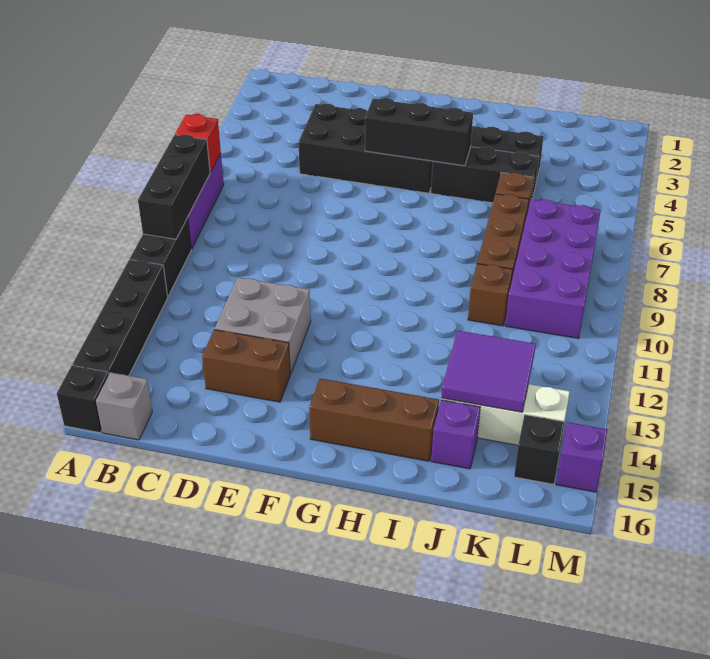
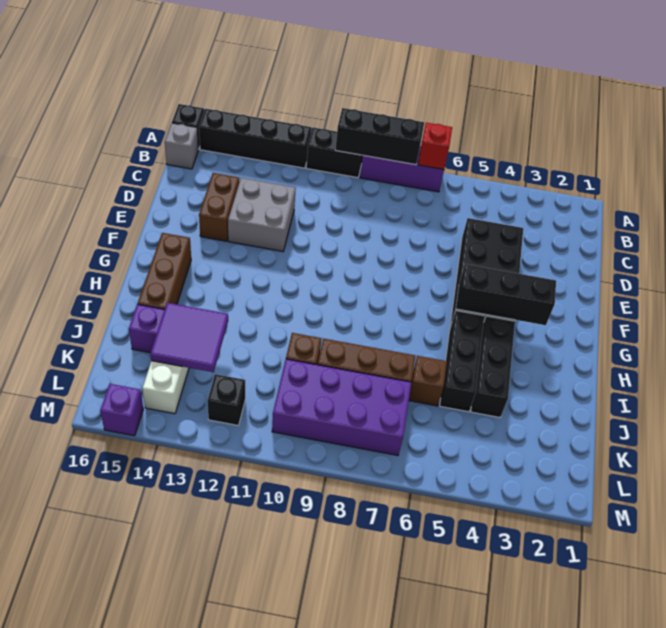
black 1x3 brick [365,98,473,166] -> black 1x3 brick turned to [456,264,556,325]
black 1x1 brick [514,415,565,484] -> black 1x1 brick moved to [207,374,245,425]

